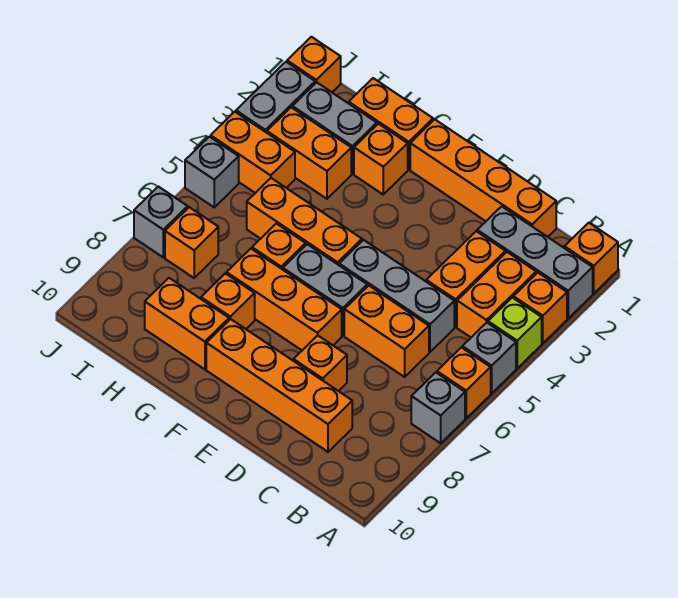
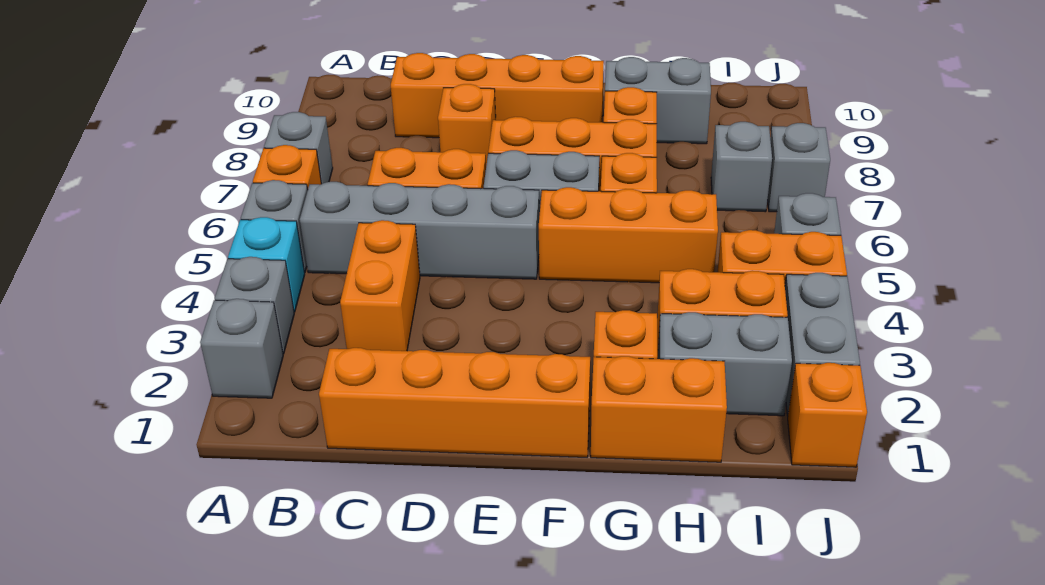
orange 1x1 brick [564,223,618,293] -> none
grey 1x3 brick [477,206,593,318] -> grey 1x1 brick [200,299,283,398]
orange 1x1 brick [513,273,567,343] -> grey 1x1 brick [215,257,294,354]
lime 1x1 brick [488,298,542,368] -> cyan 1x1 brick [228,217,305,312]
orange 1x2 brick [457,252,536,337] -> none
grey 1x3 brick [339,240,454,352] -> grey 1x4 brick [300,182,539,279]
orange 1x2 brick [145,278,229,369] -> grey 1x2 brick [605,57,711,144]
orange 1x1 brick [165,207,218,278] -> grey 1x1 brick [711,122,772,212]

